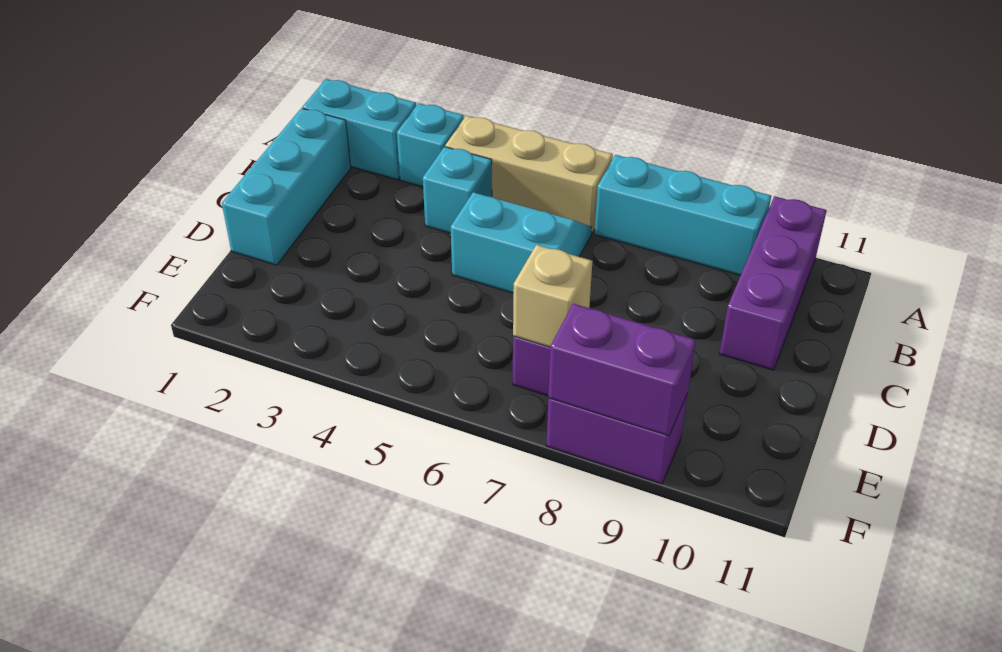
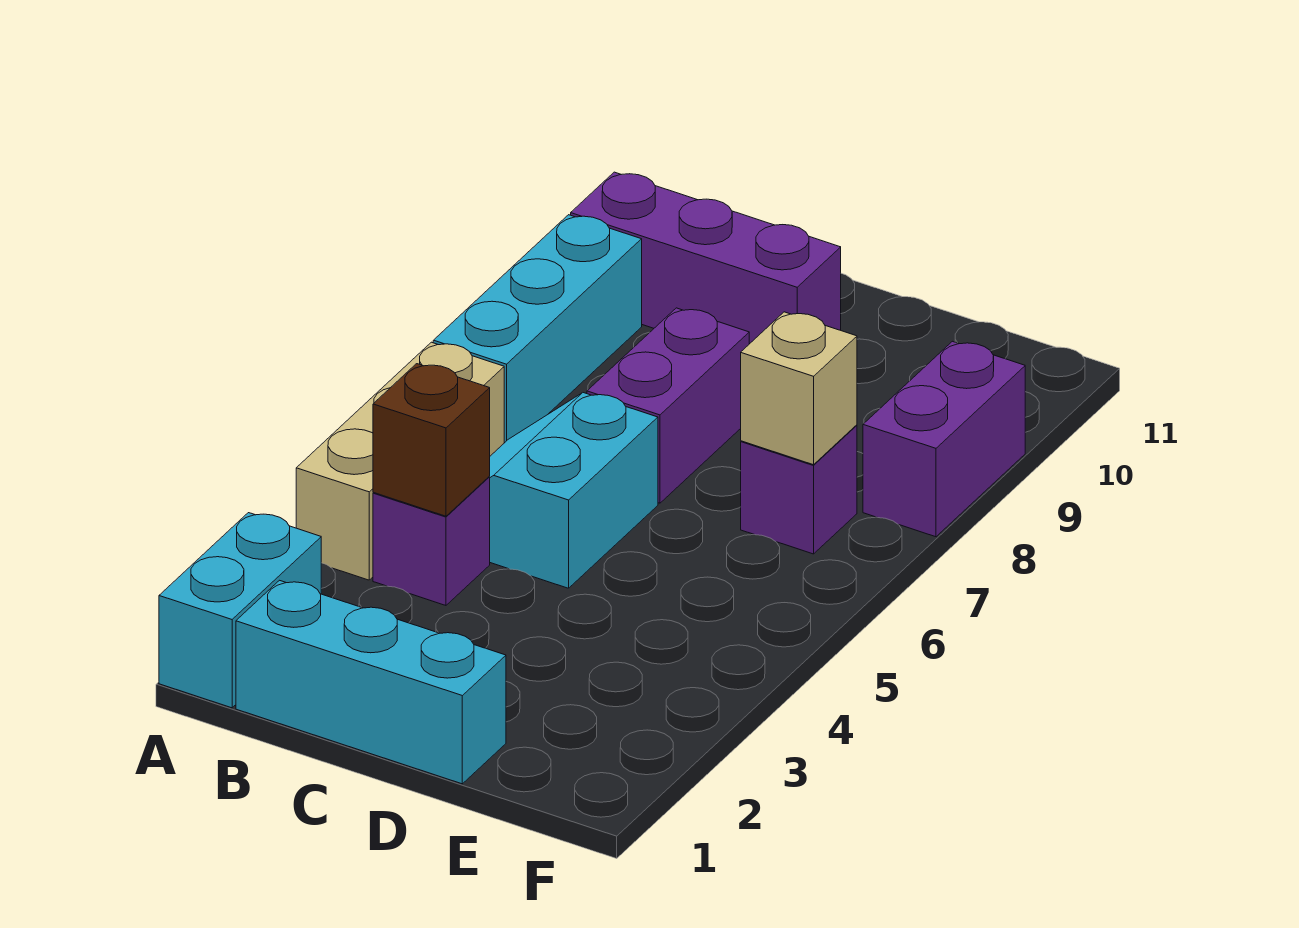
cyan 1x1 brick [397,103,464,187] -> none
cyan 1x1 brick [423,147,492,233] -> purple 1x1 brick [373,477,490,605]
none -> brown 1x1 brick [373,364,490,516]
purple 1x2 brick [548,304,696,436] -> purple 1x2 brick moved to [587,308,749,503]

